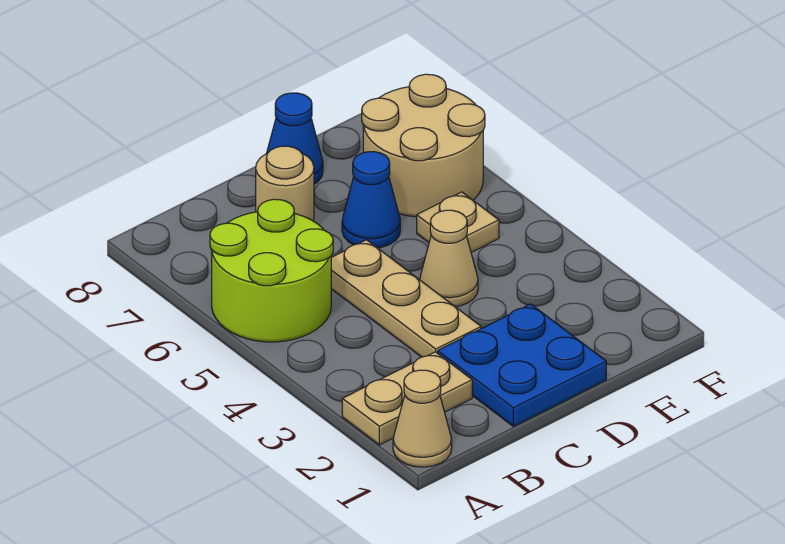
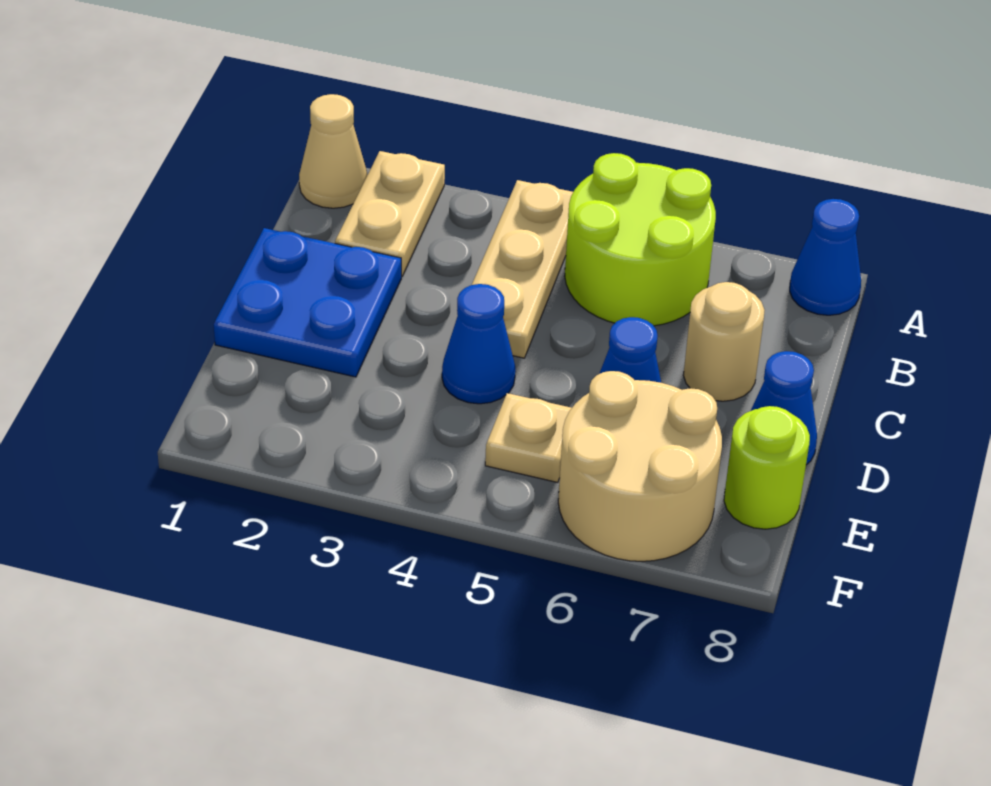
none -> blue 1x1 cone [790,199,861,315]
tan 1x3 plate [331,240,481,357] -> tan 1x3 plate turned to [472,180,573,358]
tan 1x1 cone [420,210,478,307] -> blue 1x1 cone [442,284,515,404]
none -> lime 1x1 round brick [724,406,810,529]

